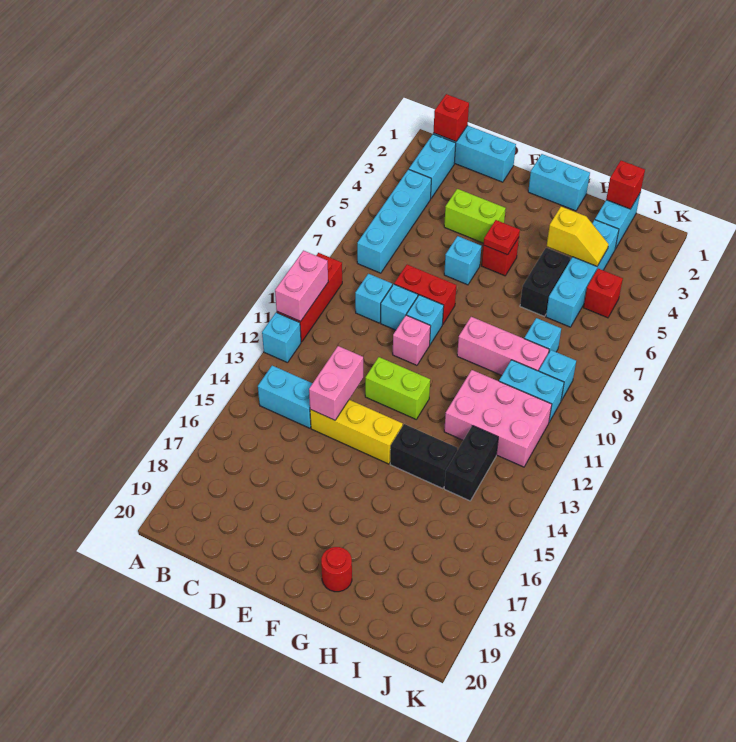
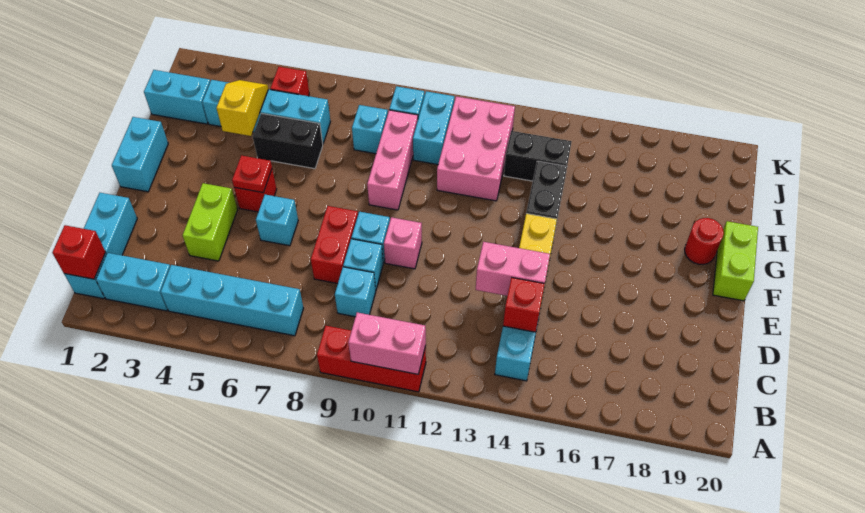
cyan 1x1 brick [262,312,301,363] -> none
lime 1x2 brick [365,357,430,419] -> lime 1x2 brick moved to [713,221,758,301]
red 1x1 brick [606,161,645,209] -> red 1x1 brick moved to [503,278,545,332]

